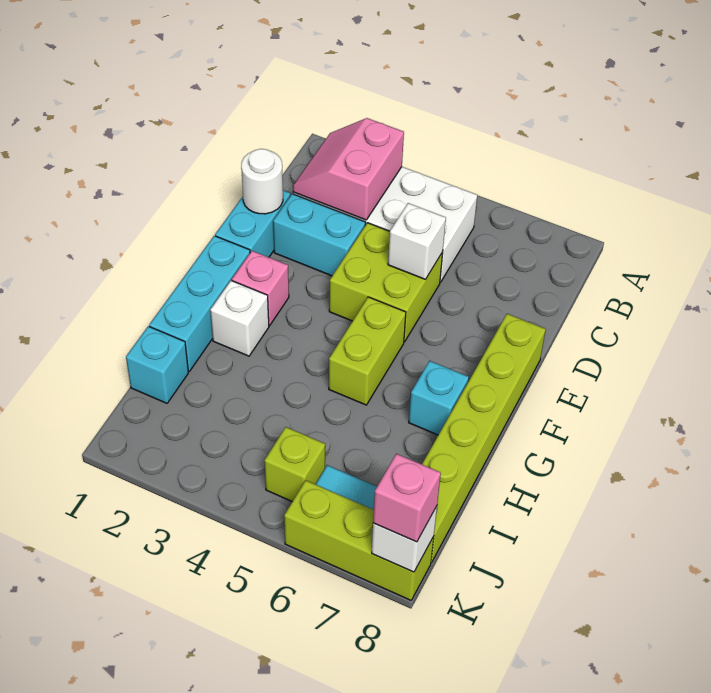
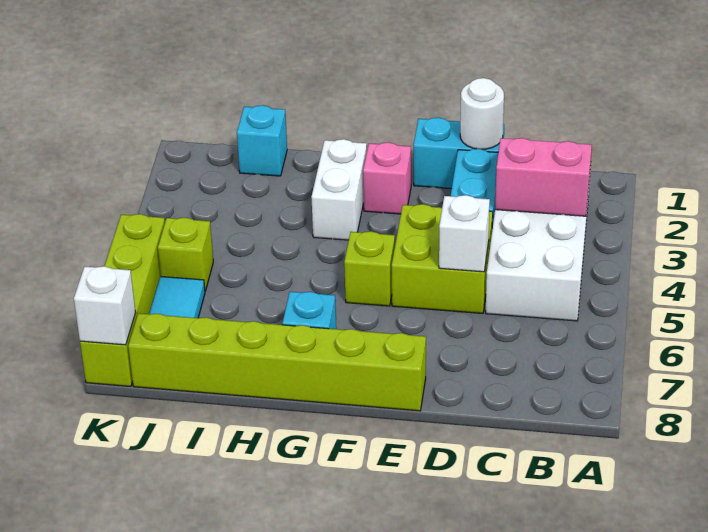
cyan 1x3 brick [149,236,250,371] -> none
lime 1x2 brick [329,297,406,405] -> lime 1x1 brick [344,231,395,306]
white 1x1 brick [210,281,269,356] -> white 1x2 brick [311,139,367,240]
lime 1x3 brick [284,480,434,600] -> lime 1x4 brick [80,214,165,387]
pink 1x1 brick [373,454,441,542] -> none

